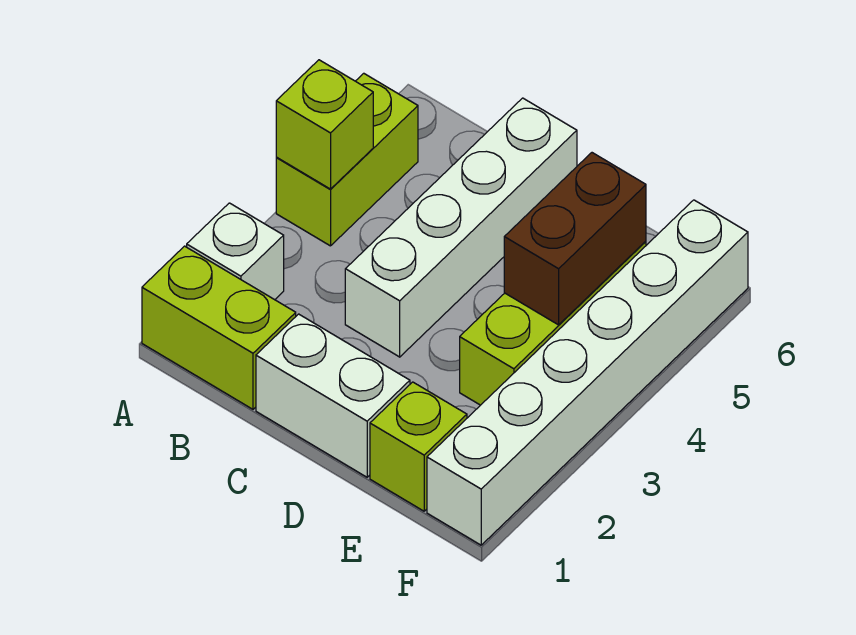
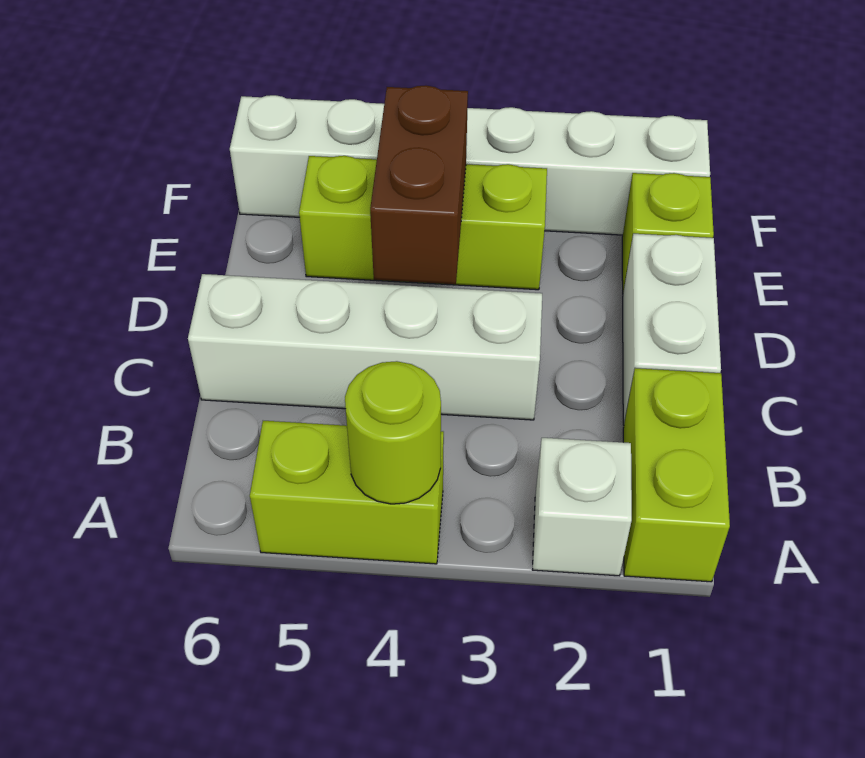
lime 1x1 brick [276,60,373,189] -> lime 1x1 round brick [345,361,441,504]
brown 1x2 brick [504,153,646,325] -> brown 1x2 brick turned to [370,85,468,284]

